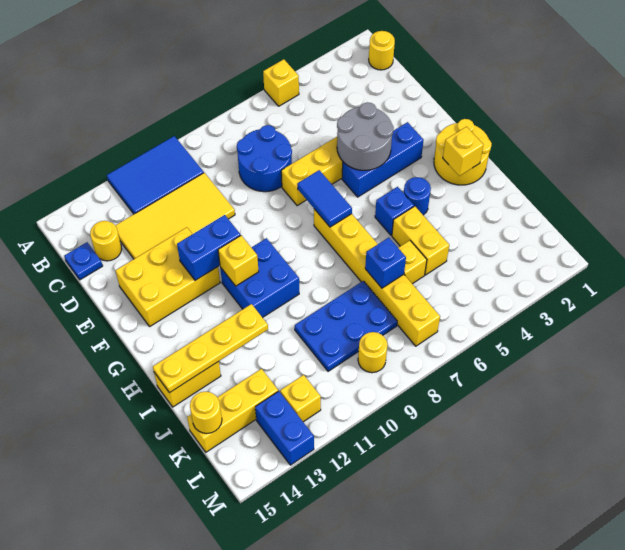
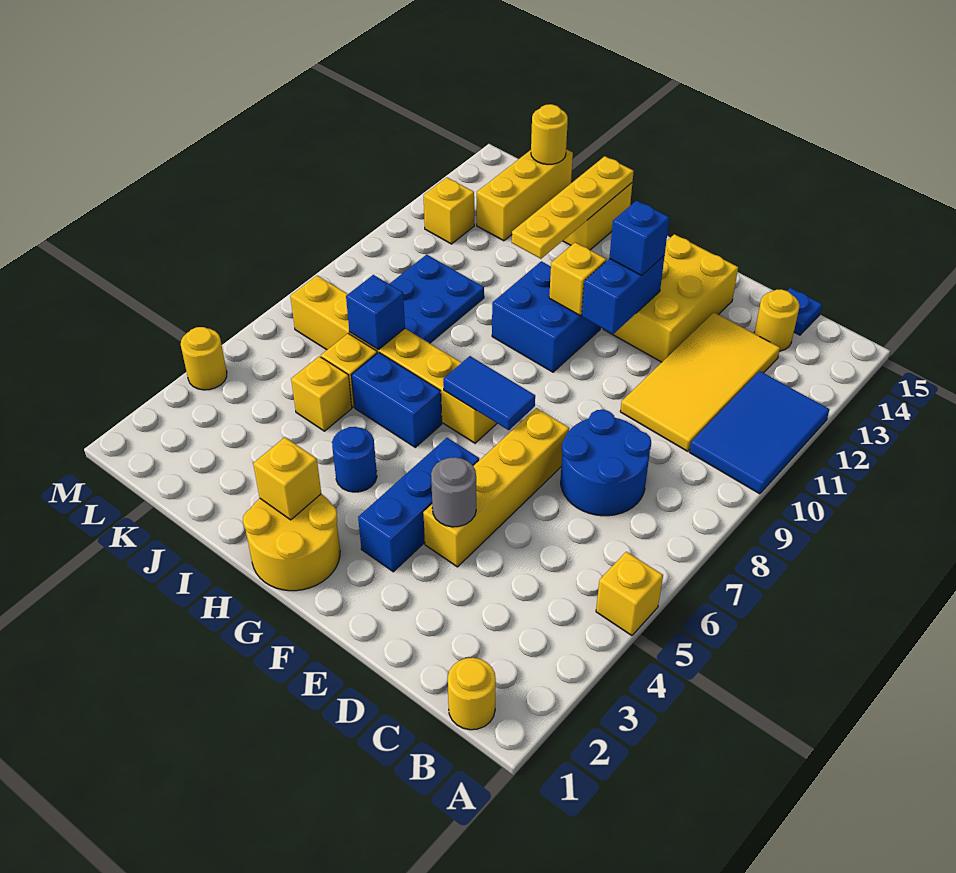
grey 2x2 round brick [337,102,394,170] -> grey 1x1 round brick [431,457,476,527]
blue 1x1 brick [375,187,414,235] -> blue 1x1 brick moved to [609,201,669,275]
yellow 1x2 brick [392,206,449,275] -> yellow 1x1 brick [291,356,352,431]
yellow 1x1 round brick [358,332,388,373] -> yellow 1x1 round brick moved to [181,327,227,390]
blue 1x2 brick [255,391,314,465] -> blue 1x2 brick moved to [351,352,442,447]

